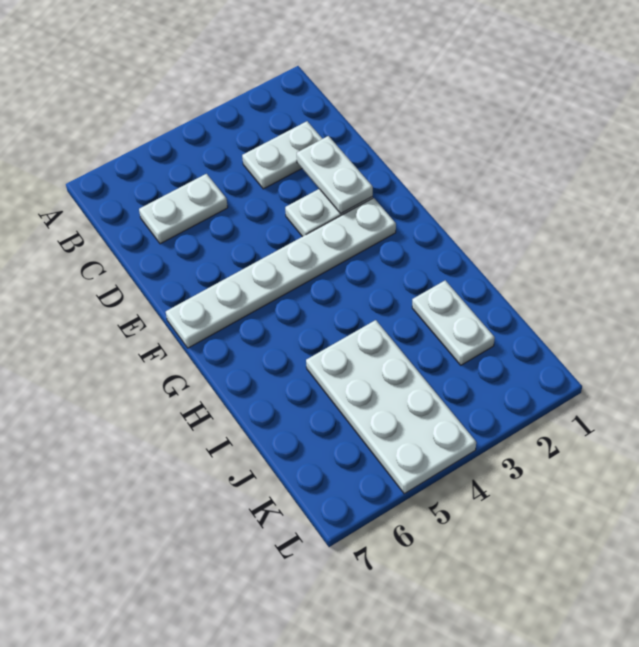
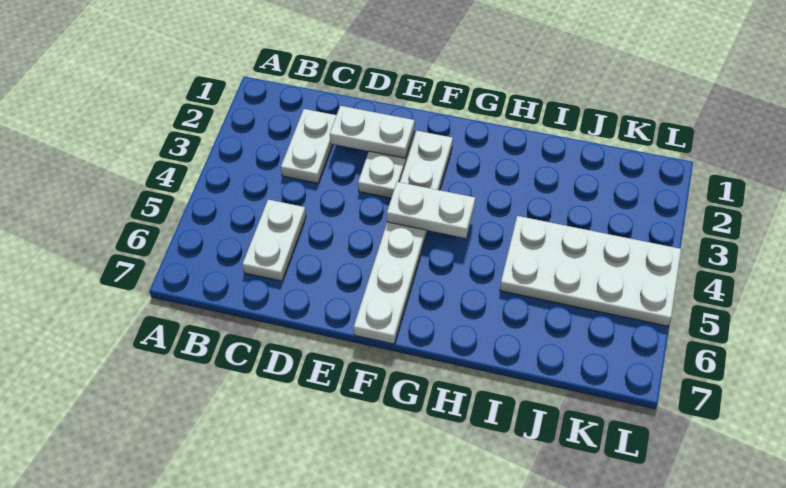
white 1x2 plate [412,280,495,365] -> white 1x2 plate moved to [387,182,475,238]

